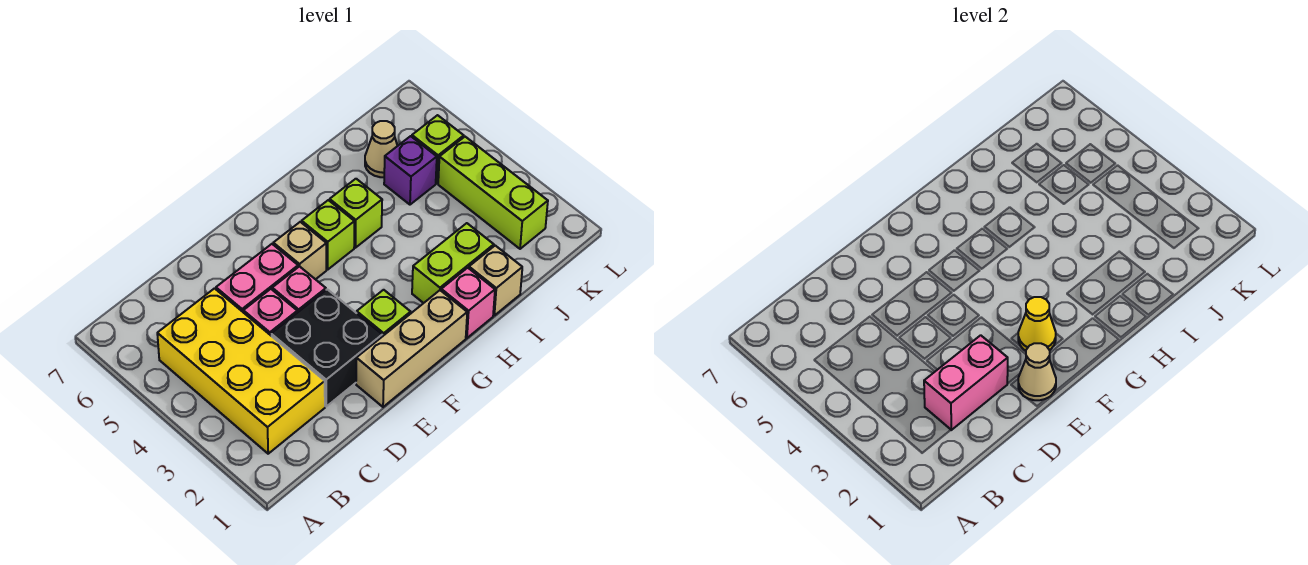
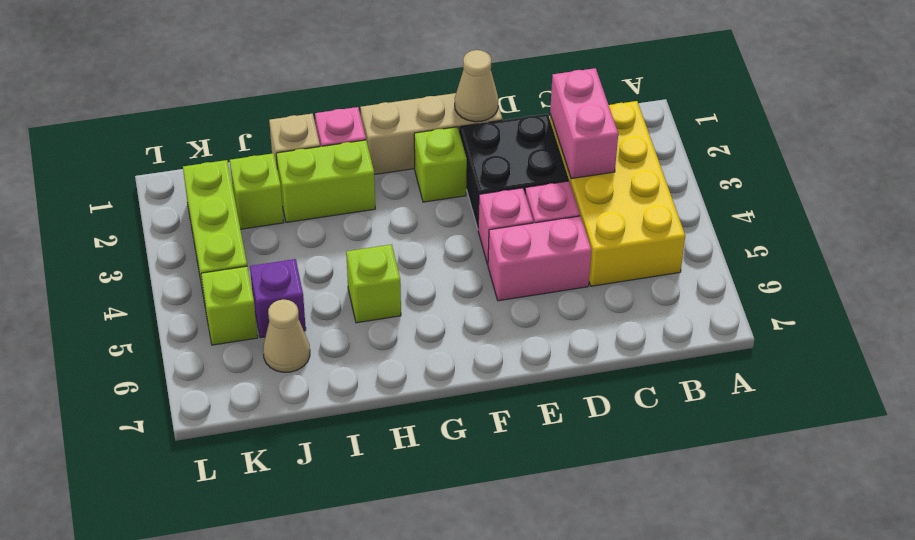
pink 1x2 brick [924,335,1008,430] -> pink 1x2 brick turned to [550,68,618,179]
yellow 1x1 cone [1018,297,1056,351] -> none
tan 1x1 brick [273,222,326,279] -> none
lime 1x1 brick [302,200,354,269] -> lime 1x1 brick moved to [230,153,284,229]

